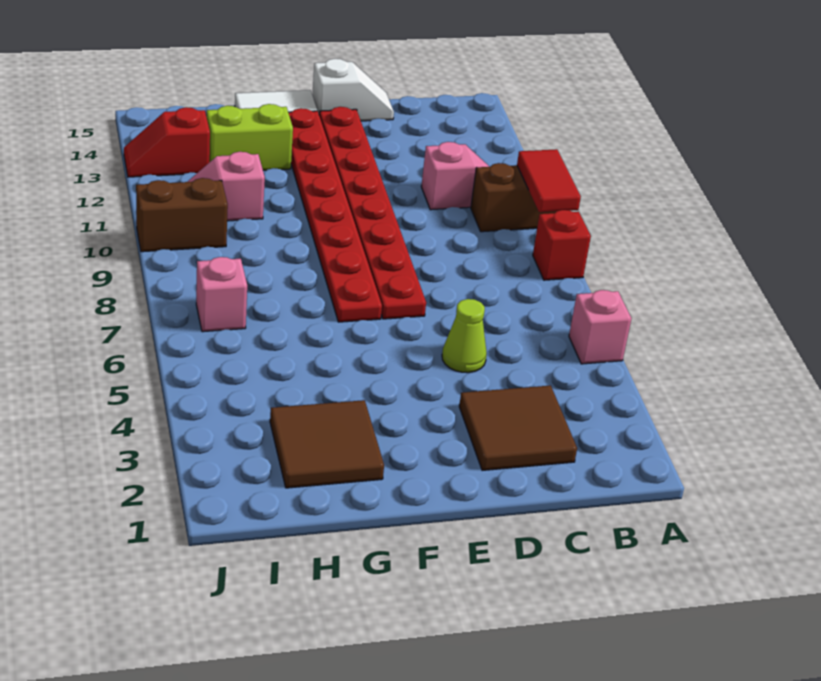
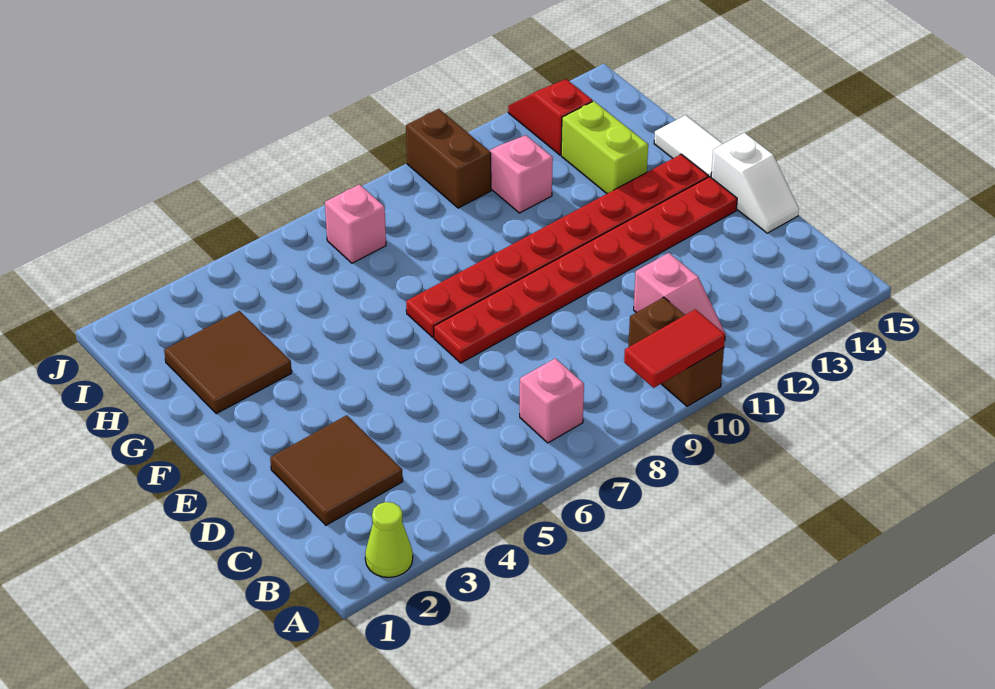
pink 1x1 brick [569,290,632,364] -> pink 1x1 brick moved to [520,358,584,443]
red 1x1 brick [533,210,591,280] -> none
lime 1x1 cone [442,299,487,373] -> lime 1x1 cone moved to [365,502,413,577]

